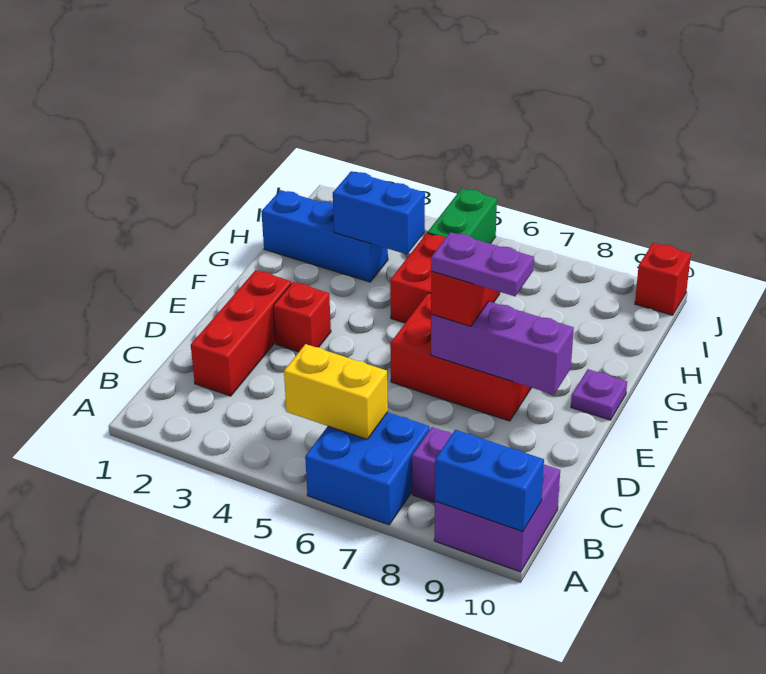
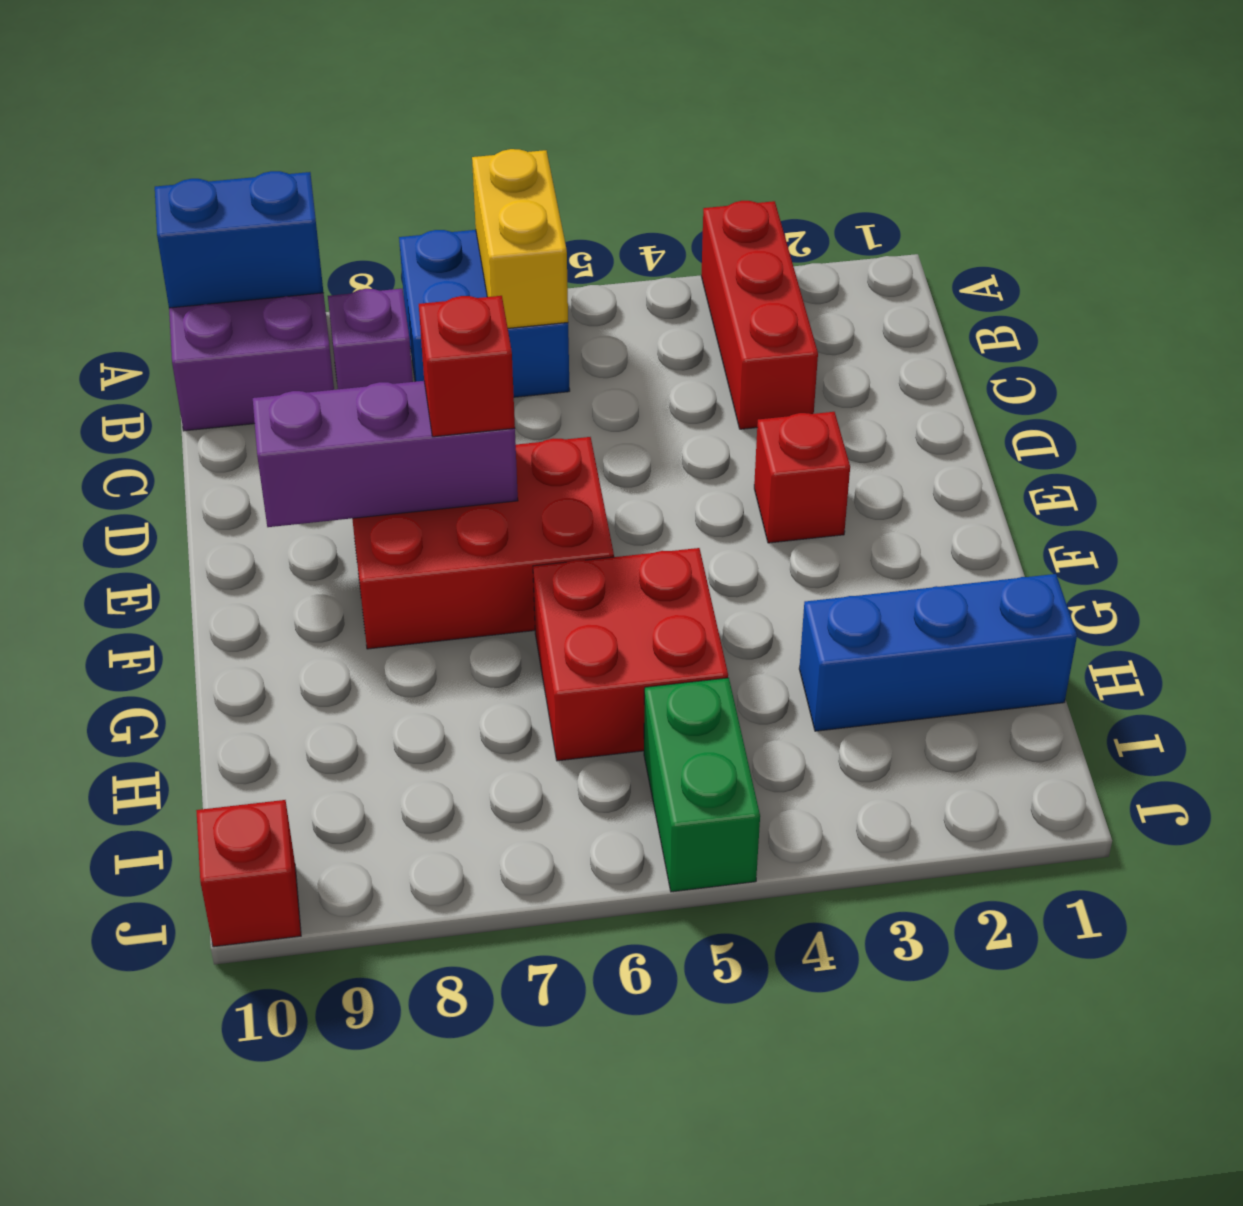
yellow 1x2 brick [284,344,388,439] -> yellow 1x2 brick turned to [472,149,568,328]
red 1x3 brick [191,270,291,396] -> red 1x3 brick moved to [701,201,818,429]
purple 1x2 plate [431,232,534,296] -> none
purple 1x1 plate [571,369,627,420] -> none
blue 1x2 brick [333,171,425,254] -> none

